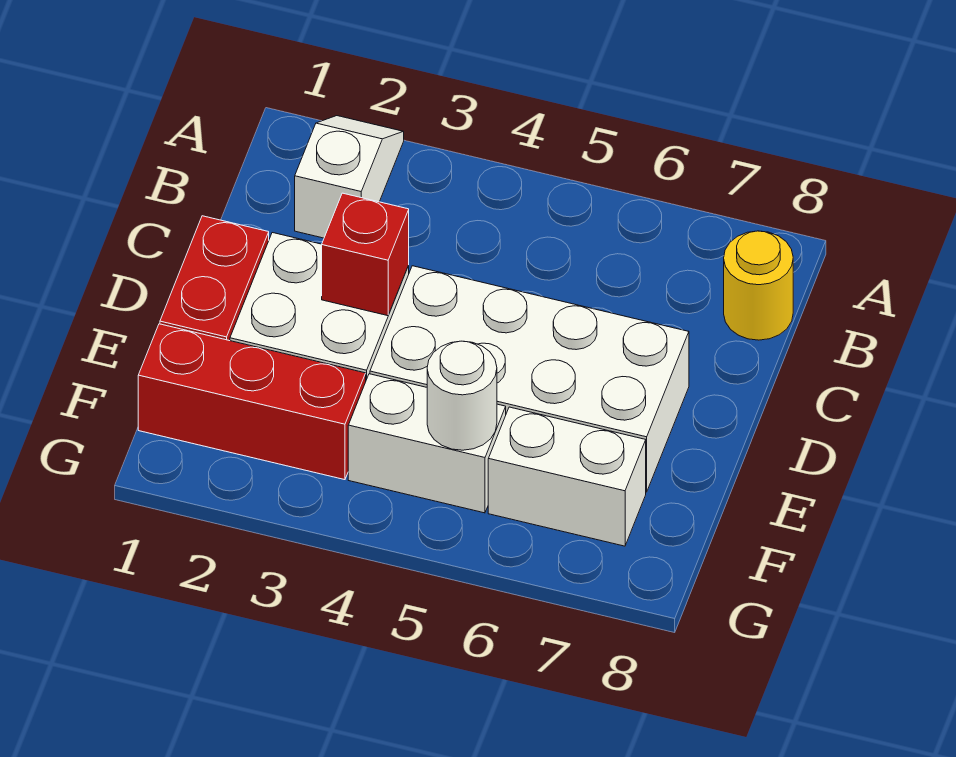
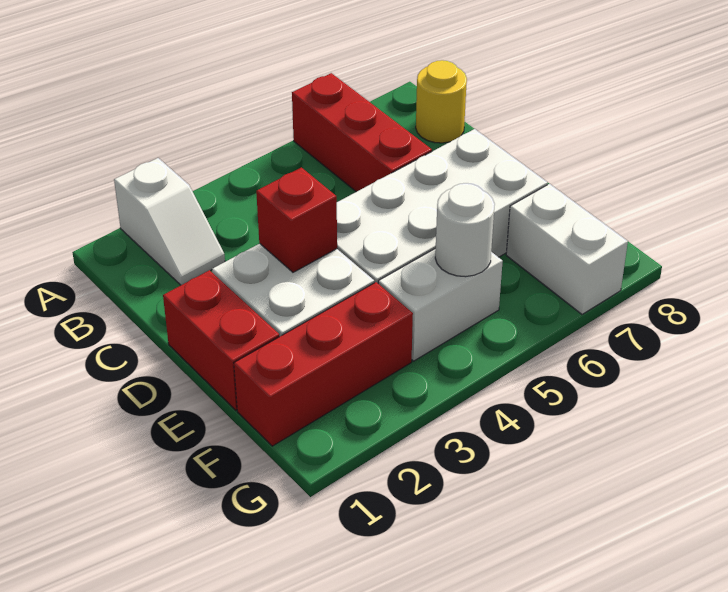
white 1x2 slope [295,116,404,238] -> white 1x2 slope turned to [114,158,225,285]
none -> red 1x3 brick [292,73,432,192]
white 1x2 brick [488,407,646,546] -> white 1x2 brick turned to [506,184,628,314]

